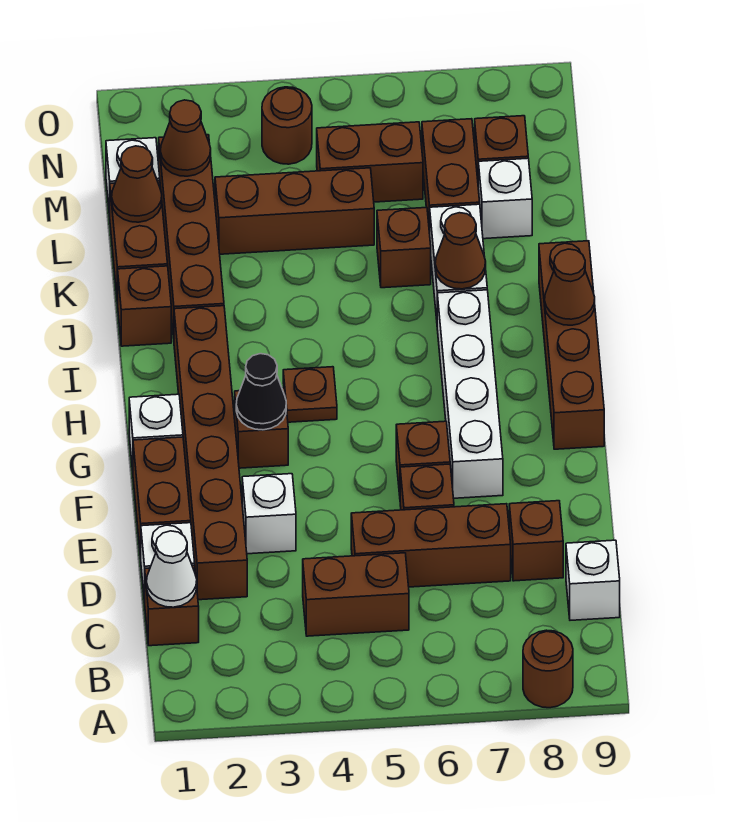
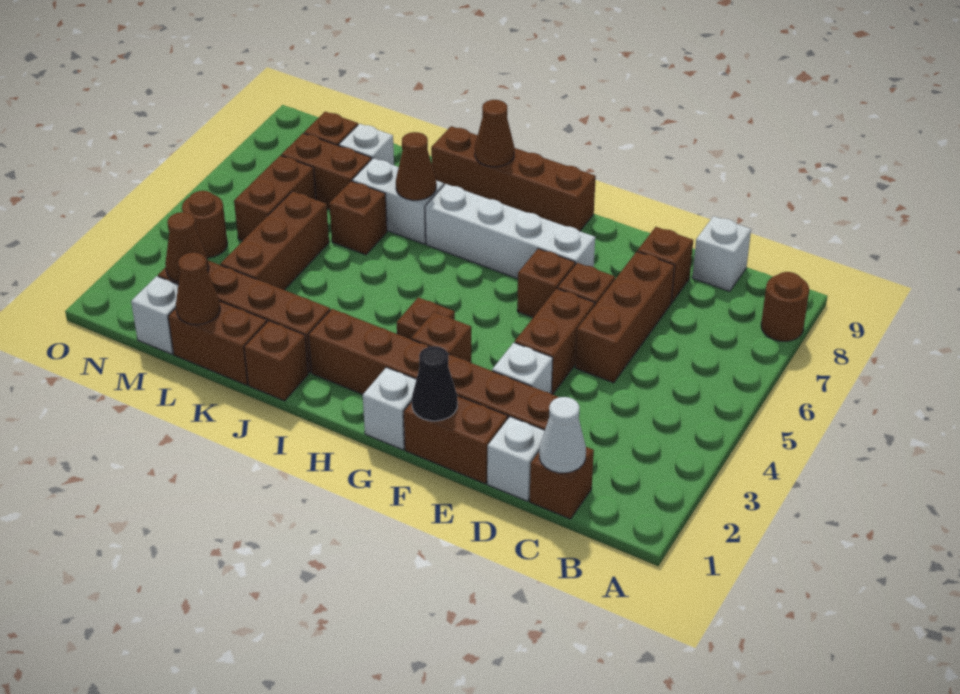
brown 1x2 brick [303,553,409,636] -> brown 1x2 brick moved to [515,289,595,395]
black 1x1 cone [236,354,287,430] -> black 1x1 cone moved to [412,346,458,421]

